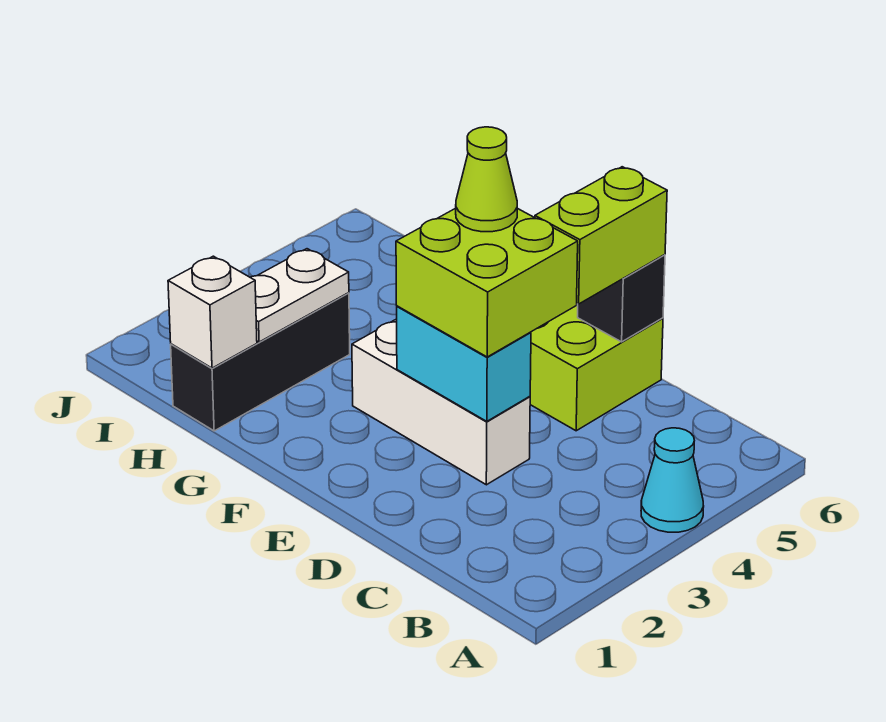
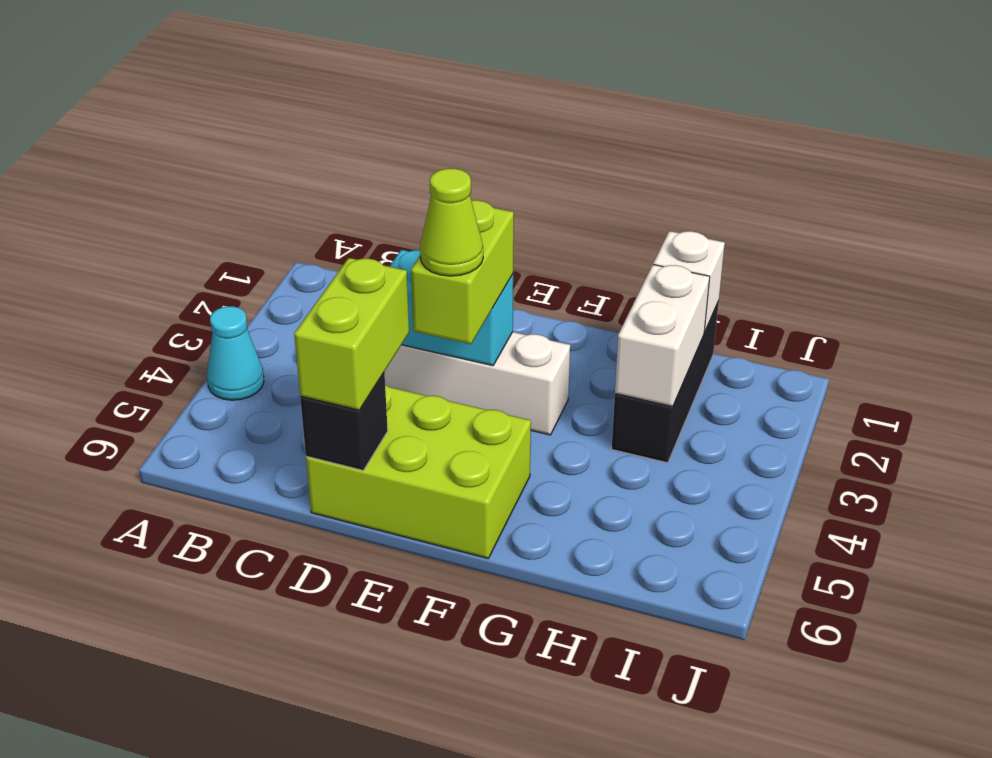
lime 2x2 brick [396,208,578,357] -> lime 1x2 brick [411,200,514,344]
white 1x2 plate [250,249,349,342] -> white 1x2 brick [615,265,710,407]

